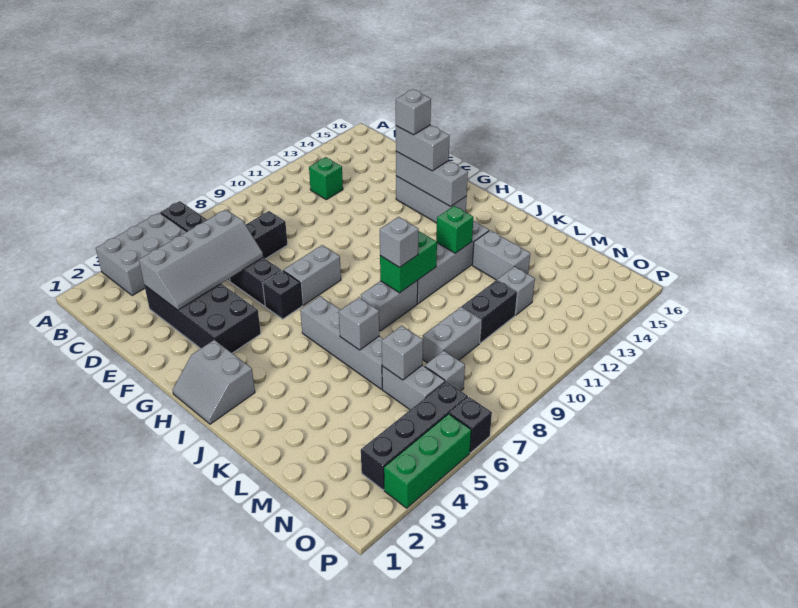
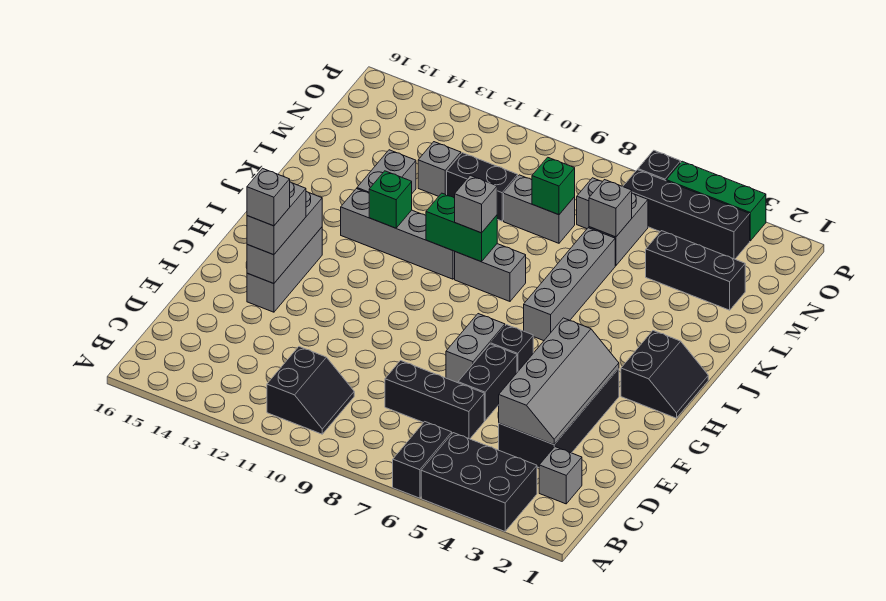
grey 2x3 brick [96,213,187,296] -> black 2x3 brick [421,433,537,531]
none -> black 2x2 slope [267,347,354,434]
green 1x1 brick [309,157,343,200] -> green 1x1 brick moved to [532,157,575,215]
grey 2x4 slope [139,209,263,310] -> grey 2x4 slope turned to [499,318,619,445]
grey 1x2 brick [283,245,341,305] -> grey 1x2 brick turned to [446,314,505,383]
grey 2x2 slope [173,340,255,424] -> black 2x2 slope [621,331,708,418]
grey 1x1 brick [339,297,379,350] -> grey 1x1 brick moved to [539,447,582,504]
none -> black 1x3 brick [646,231,745,310]

